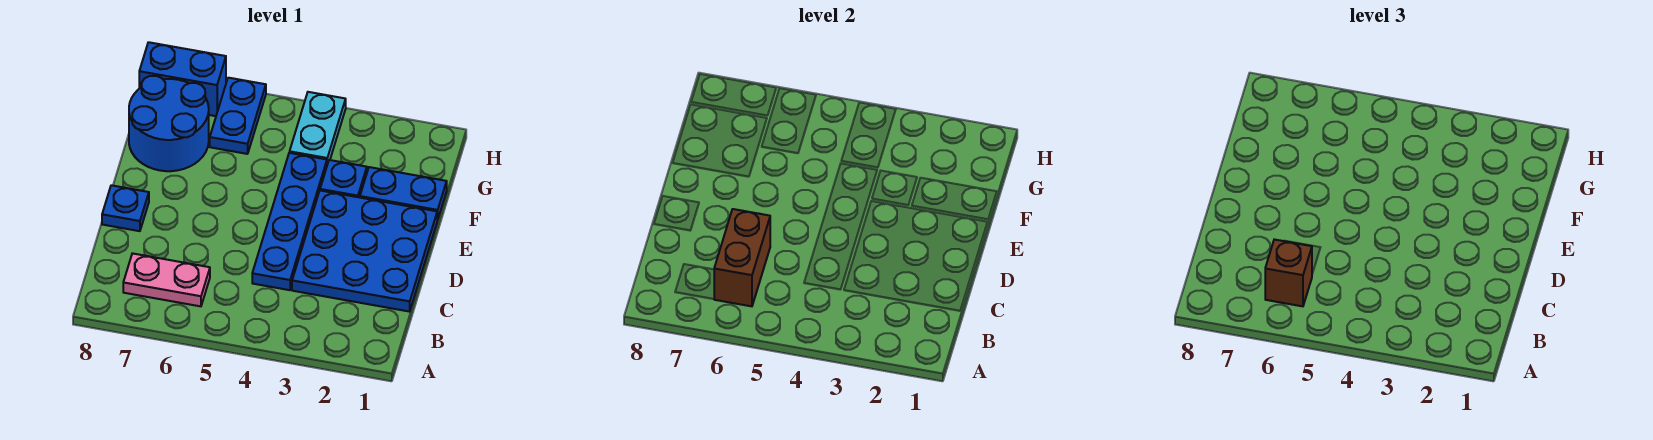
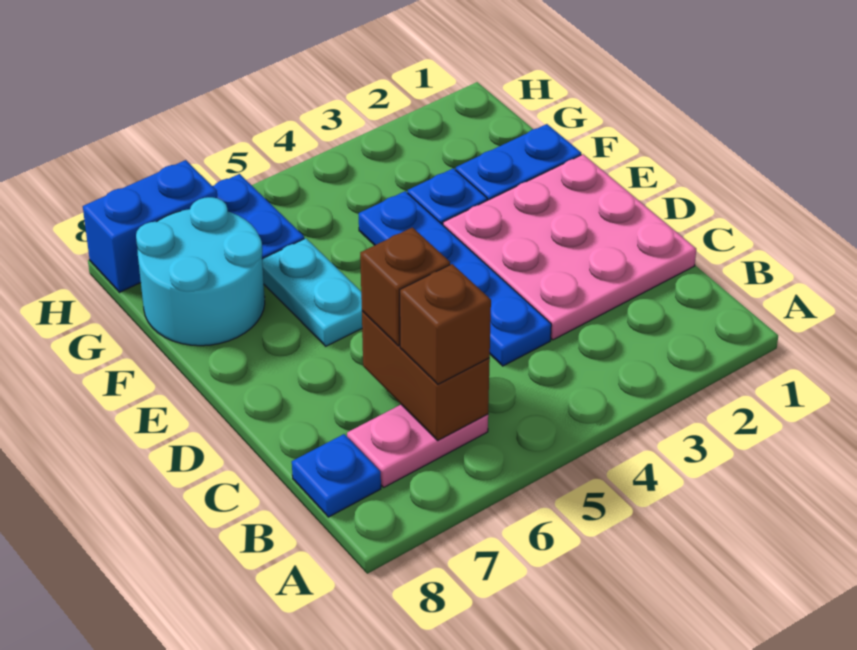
blue 3x3 plate [292,191,437,312] -> pink 3x3 plate [443,154,696,340]
none -> brown 1x1 brick [360,227,450,346]
blue 1x1 plate [102,185,149,231] -> blue 1x1 plate moved to [292,434,381,517]
blue 2x2 round brick [129,76,209,171] -> cyan 2x2 round brick [136,197,265,346]
cyan 1x2 plate [290,92,346,164] -> cyan 1x2 plate moved to [262,238,362,346]

